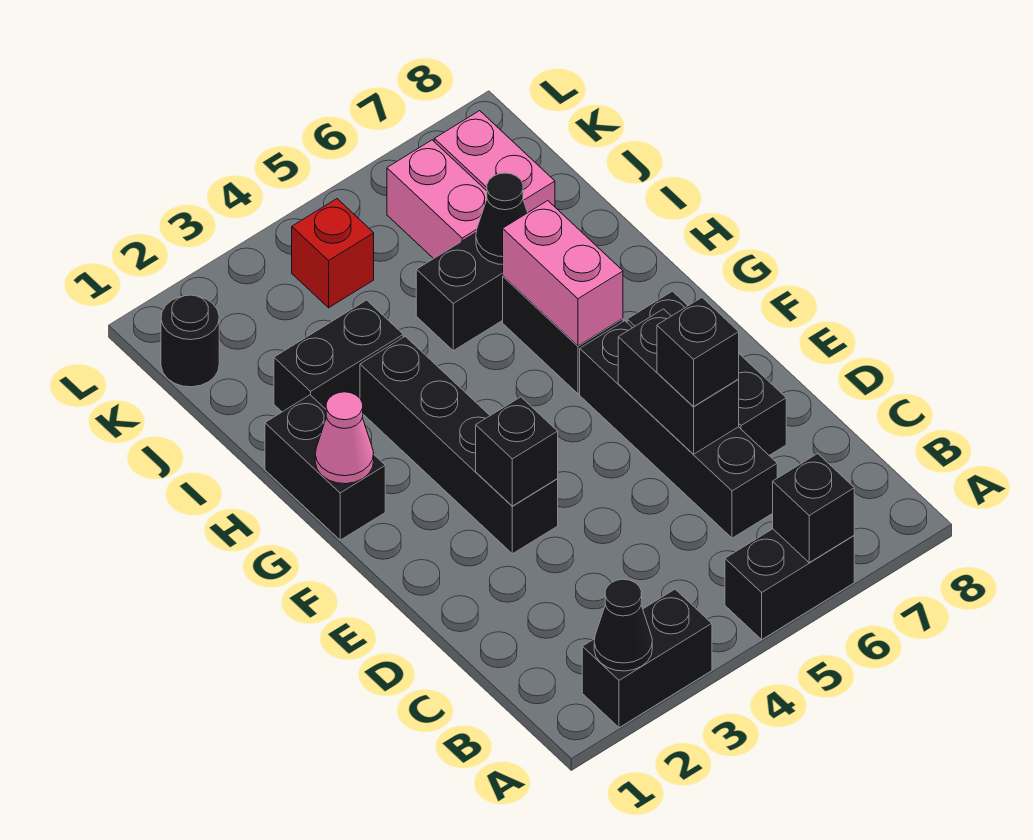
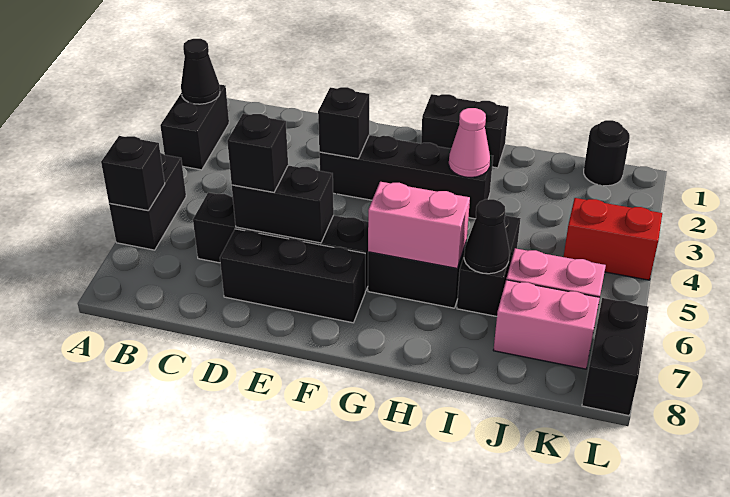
pink 1x1 cone [315,392,374,484] -> pink 1x1 cone moved to [449,108,490,178]
black 1x2 brick [274,300,403,412] -> black 1x2 brick moved to [582,298,649,416]
red 1x1 brick [292,199,374,308] -> red 1x2 brick [564,198,662,280]

